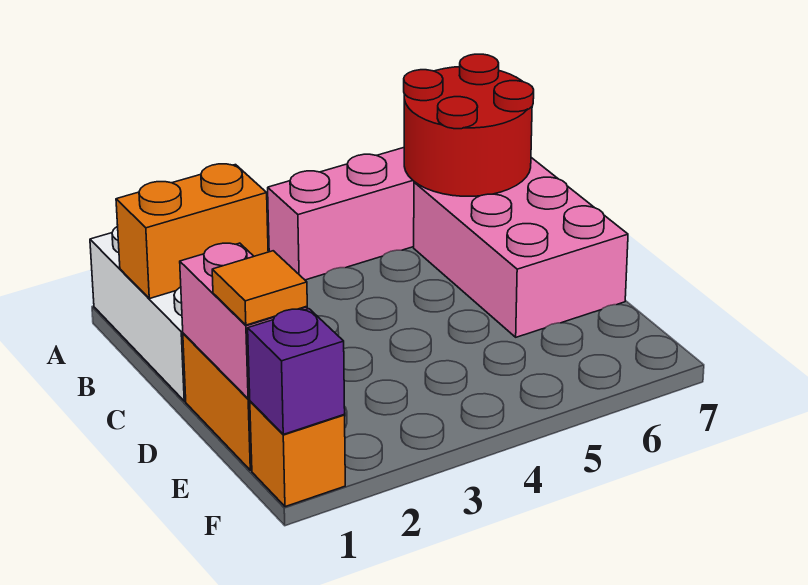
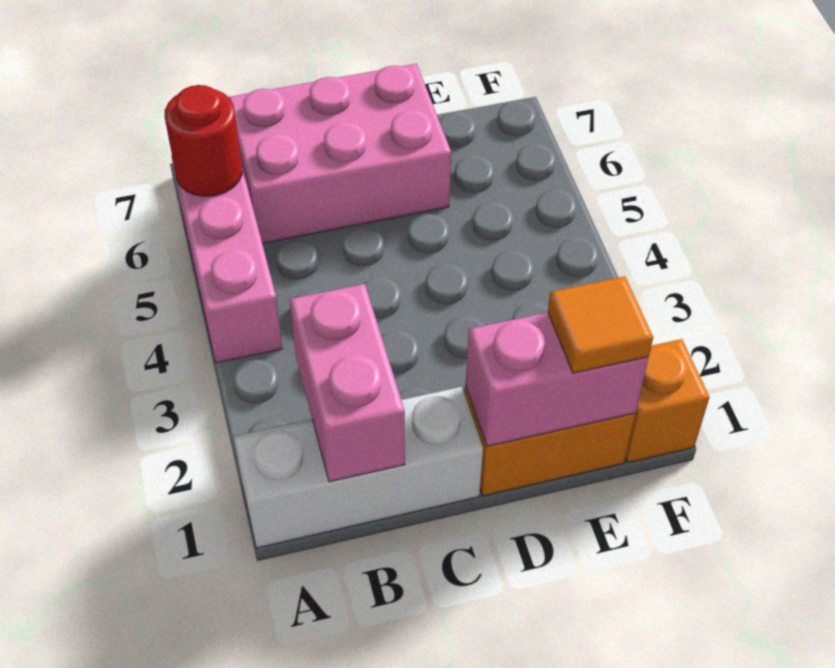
red 2x2 round brick [404,54,534,196] -> red 1x1 round brick [165,85,242,196]
orange 1x2 brick [116,164,268,299] -> pink 1x2 brick [290,284,405,482]
purple 1x1 brick [248,309,345,434] -> none

